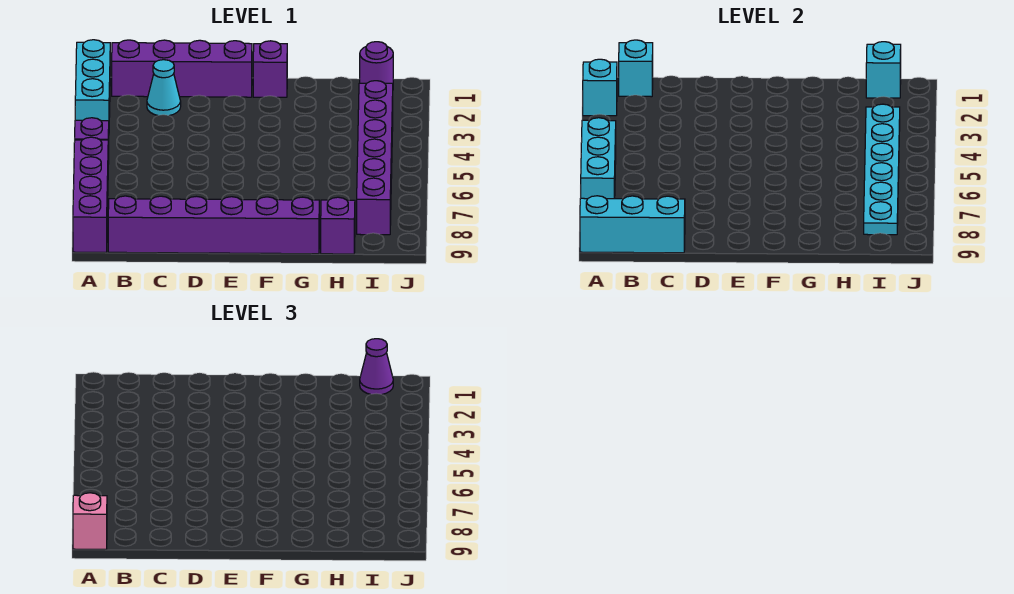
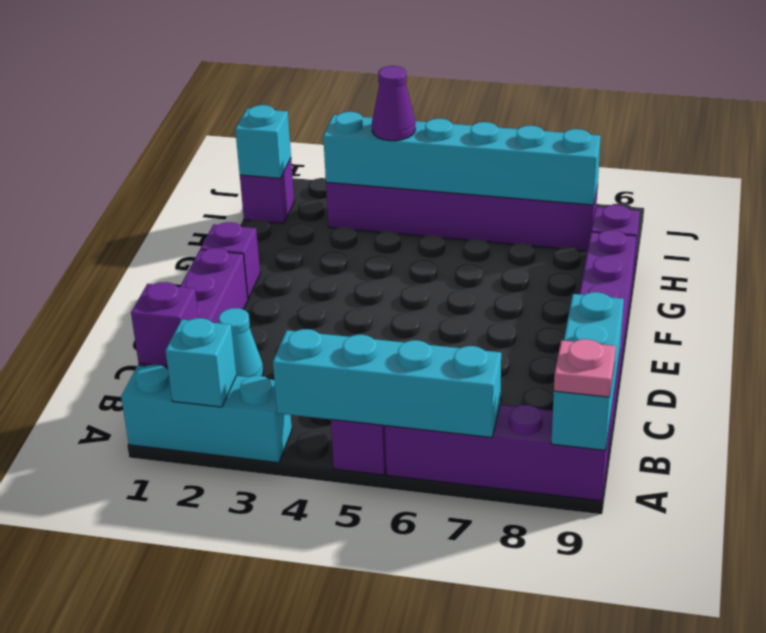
cyan 1x3 brick [581,118,616,199] -> cyan 1x4 brick [273,329,501,438]
pink 1x1 brick [73,493,107,549] -> pink 1x1 plate [554,339,616,397]
cyan 1x1 brick [619,40,653,97] -> purple 1x1 brick [131,282,199,366]
purple 1x1 round brick [360,42,393,84] -> purple 1x1 brick [240,159,294,224]
purple 1x1 cone [360,339,393,394] -> purple 1x1 cone moved to [372,66,415,141]
cyan 1x6 plate [864,104,900,235] -> cyan 1x6 brick [323,112,601,205]

